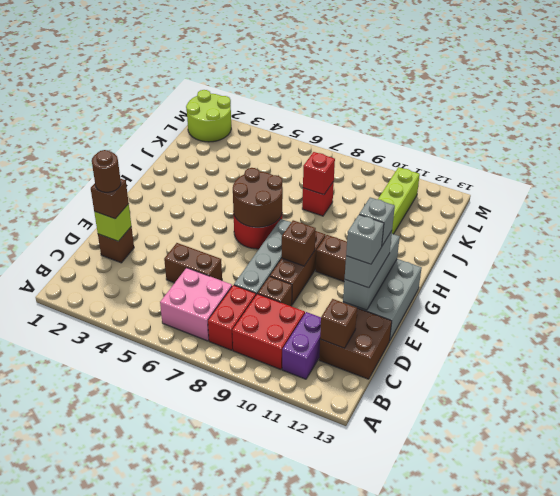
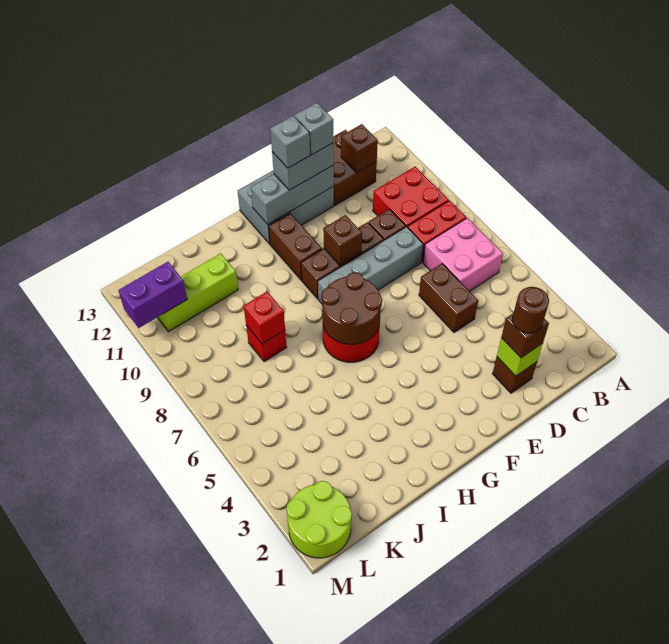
purple 1x2 brick [282,312,321,379] -> purple 1x2 brick moved to [118,262,187,328]

